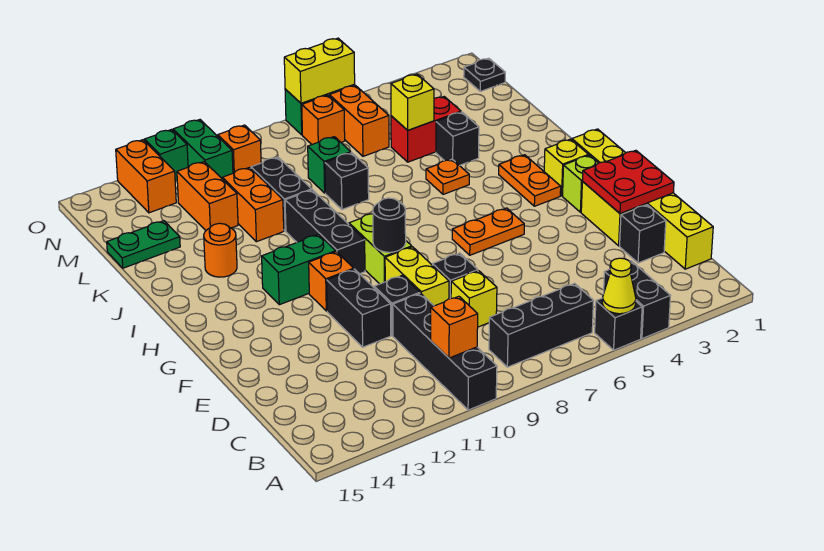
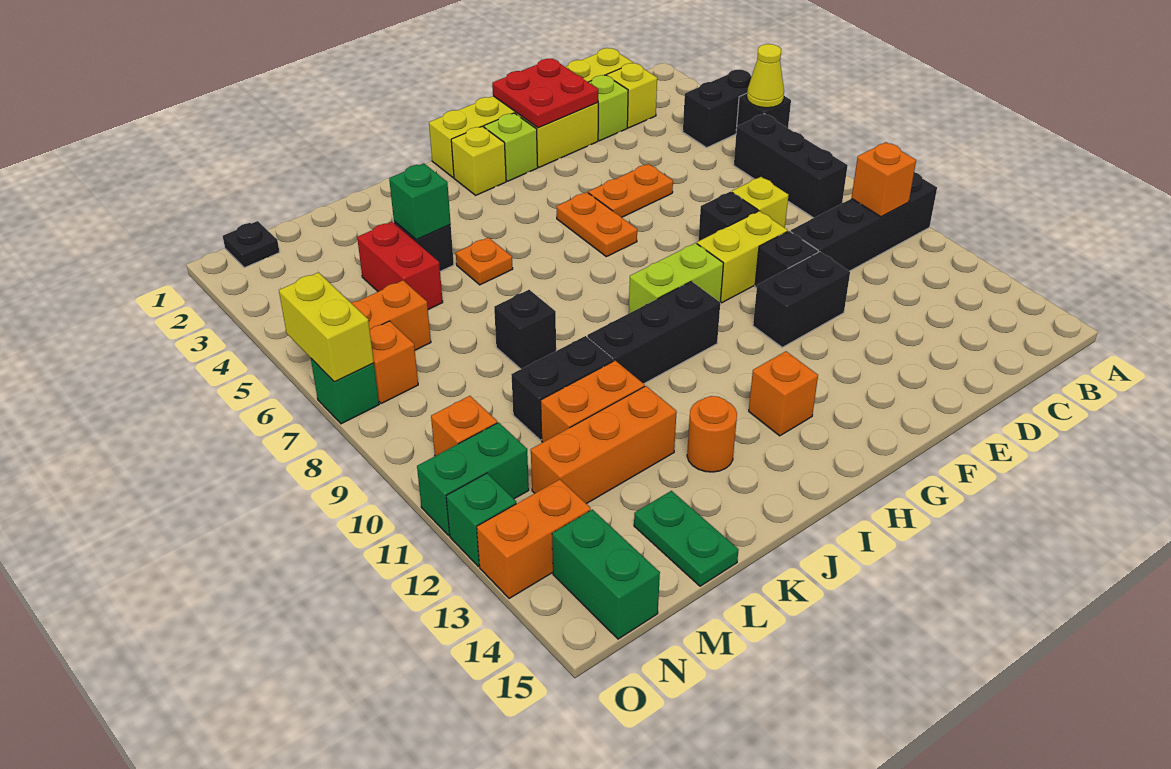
black 1x1 brick [620,205,666,263] -> lime 1x1 brick [588,75,628,141]
black 1x1 round brick [373,198,406,252] -> none
orange 1x1 brick [309,252,354,311] -> orange 1x1 brick moved to [749,351,818,436]
orange 1x2 plate [499,155,561,206] -> orange 1x2 plate moved to [588,164,673,217]
green 1x2 brick [262,234,336,305] -> green 1x2 brick moved to [552,510,660,639]
yellow 1x1 brick [391,74,434,130] -> yellow 1x1 brick moved to [607,63,657,128]
green 1x1 brick [308,137,351,193] -> green 1x1 brick moved to [389,163,451,239]
orange 1x2 brick [177,162,238,230] -> orange 1x3 brick [531,386,677,504]

